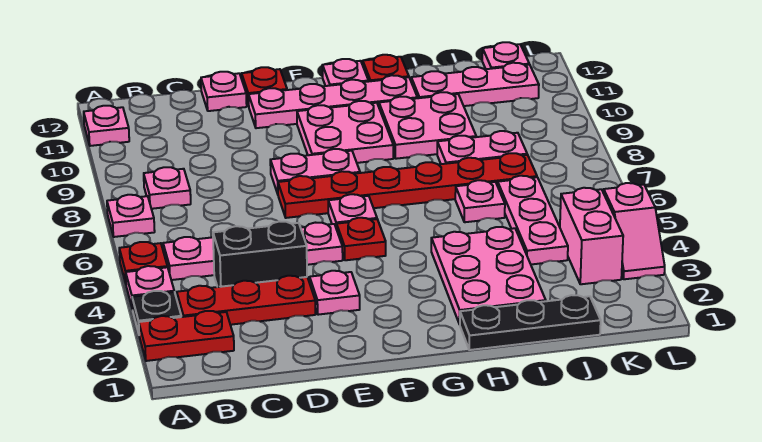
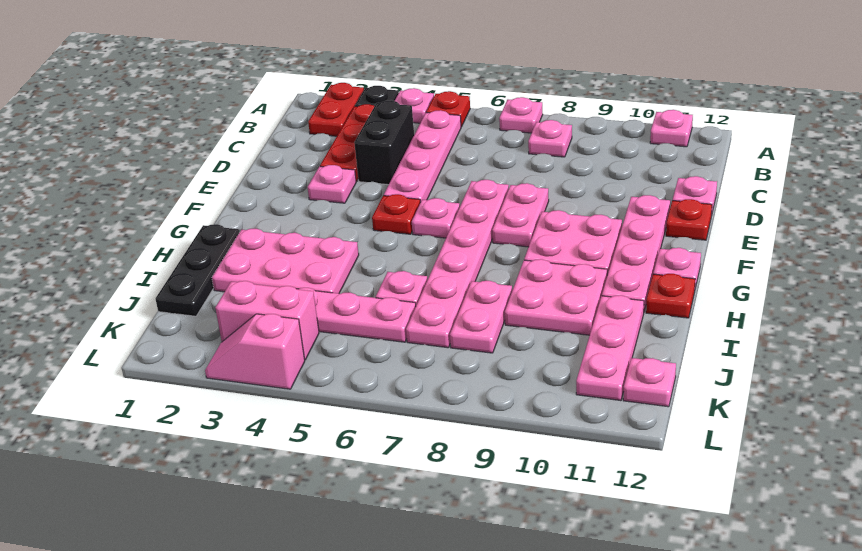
red 1x6 plate [278,153,537,218] -> pink 1x6 plate [406,180,509,348]

